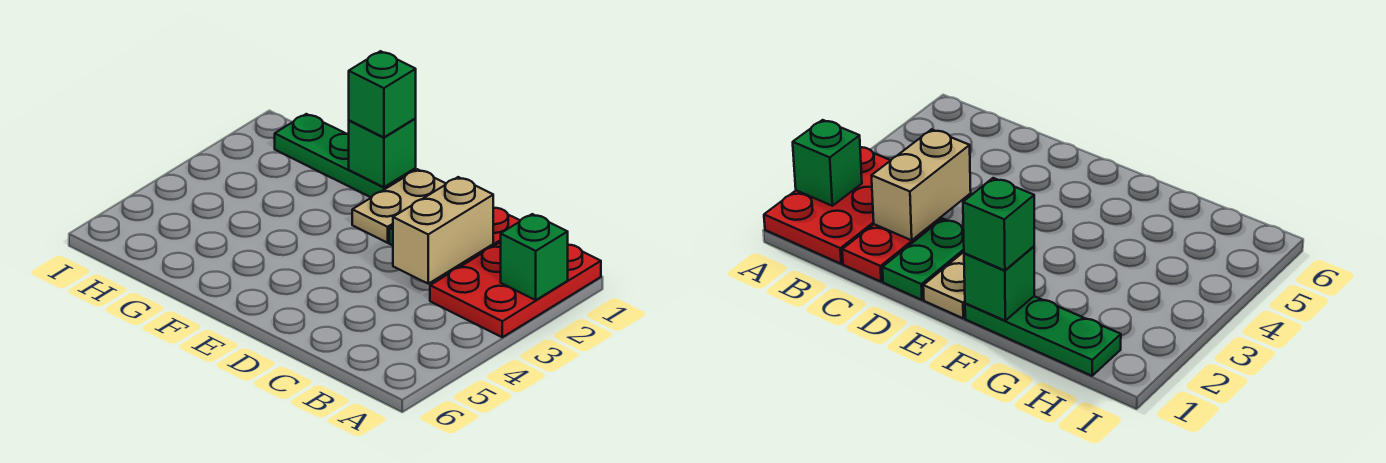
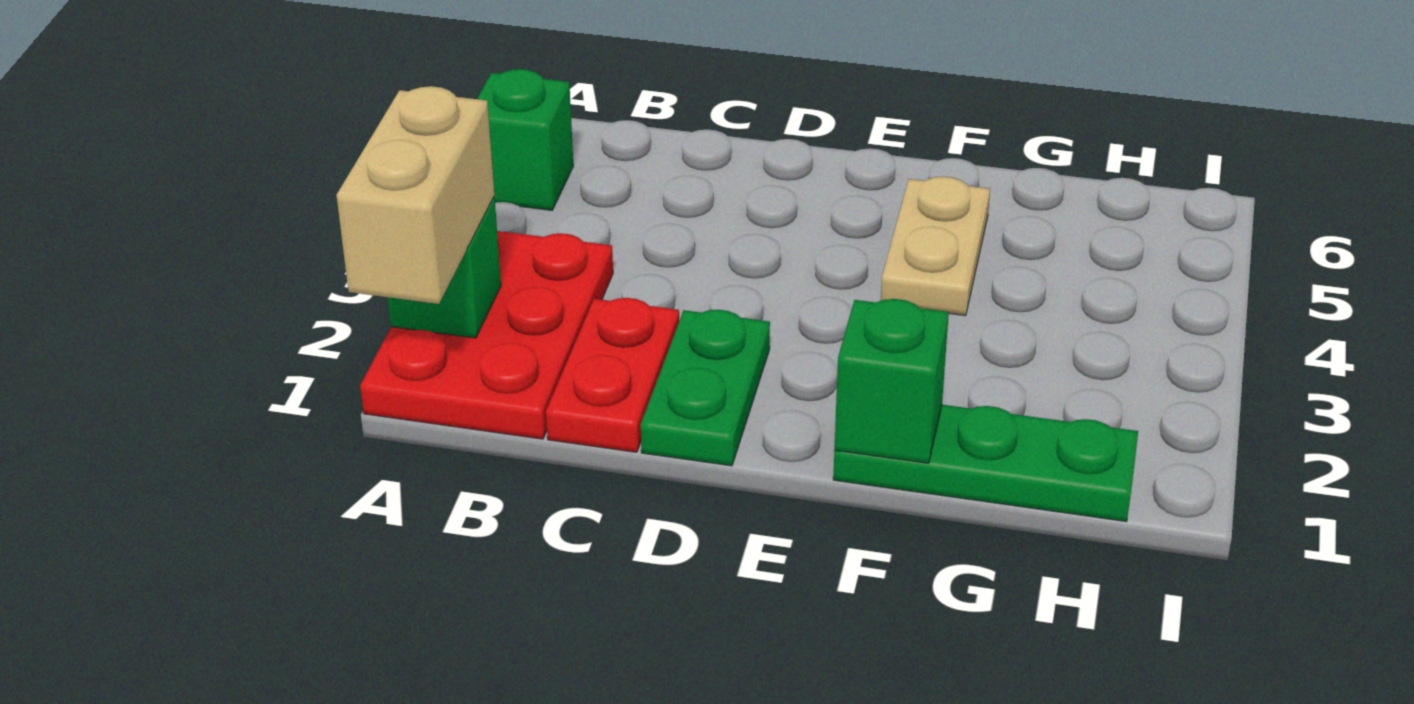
tan 1x2 brick [393,177,493,284] -> tan 1x2 brick moved to [336,86,494,304]
tan 1x2 plate [352,169,446,243] -> tan 1x2 plate moved to [881,176,990,316]
green 1x1 brick [349,51,416,137] -> green 1x1 brick moved to [477,69,573,210]

